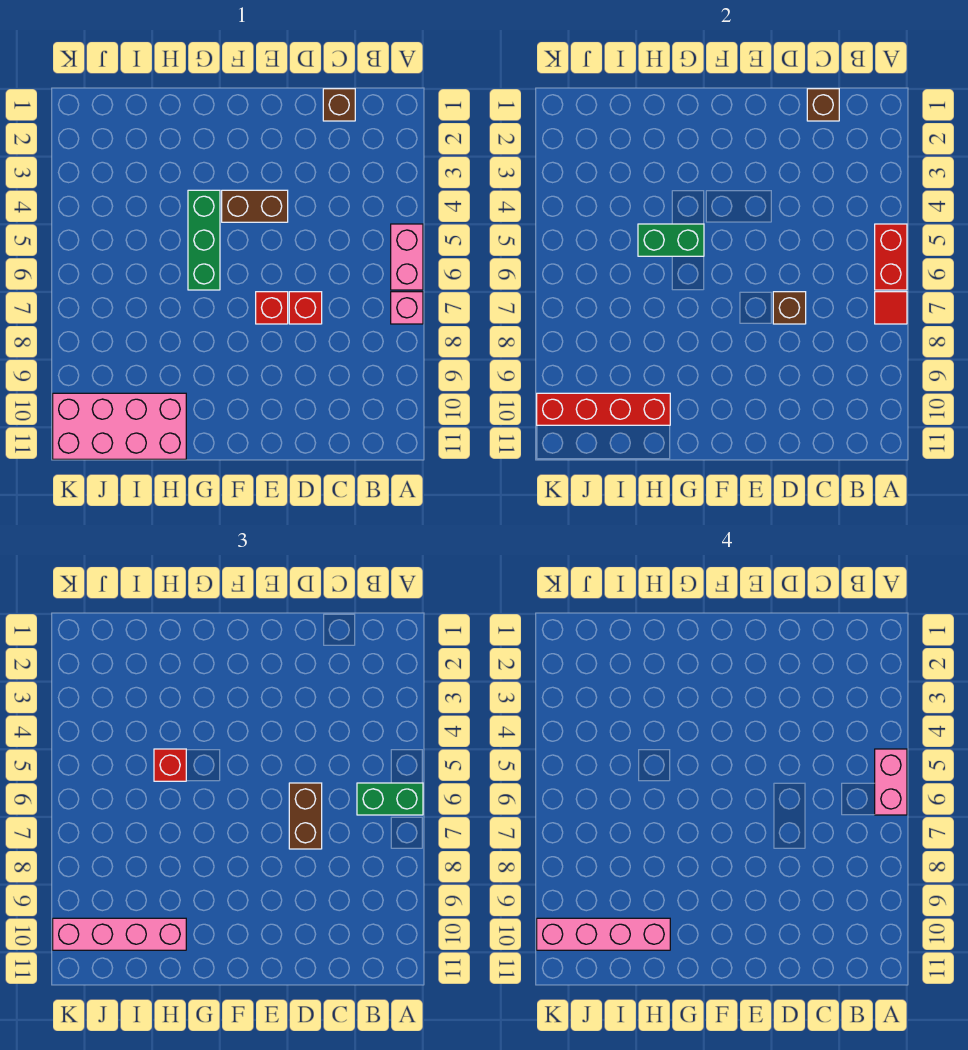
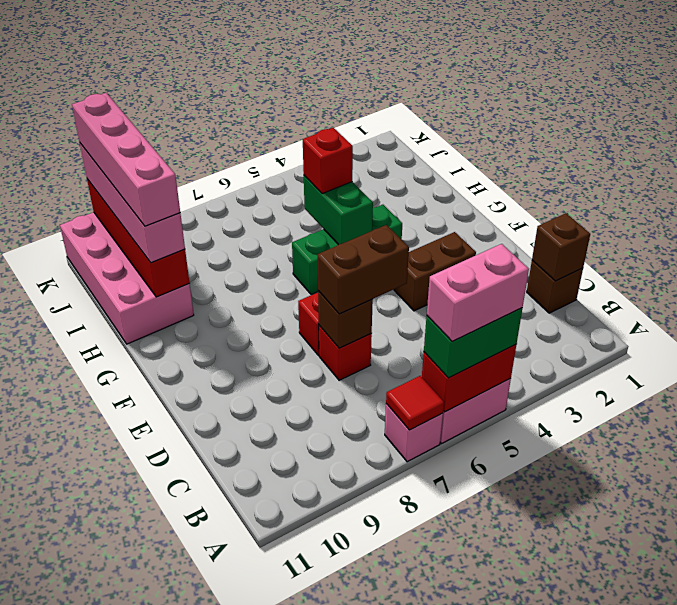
green 1x2 brick [357,783,423,815] -> green 1x2 brick turned to [424,308,522,378]
brown 1x2 brick [222,190,288,222] -> brown 1x2 brick turned to [394,232,476,311]

